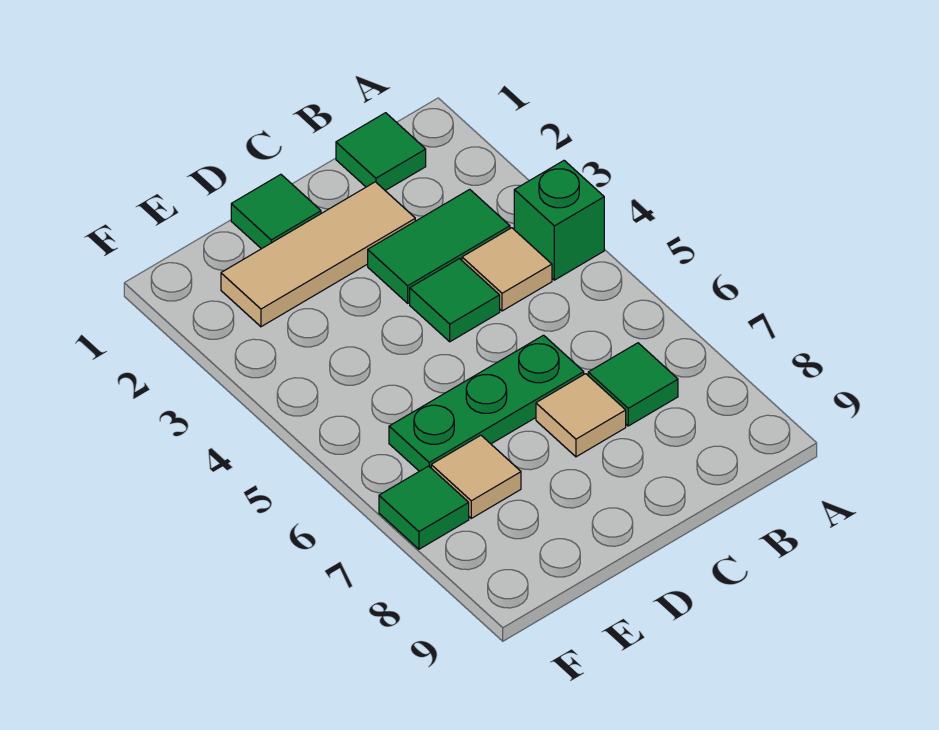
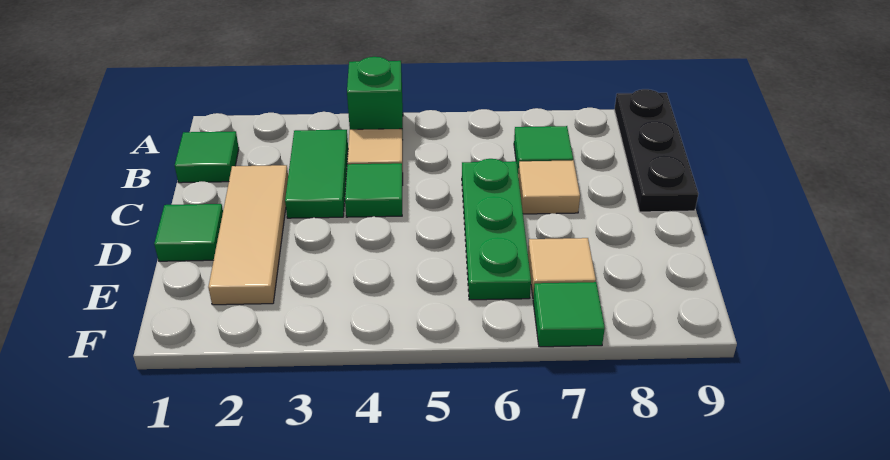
none -> black 1x3 plate [614,89,698,212]

